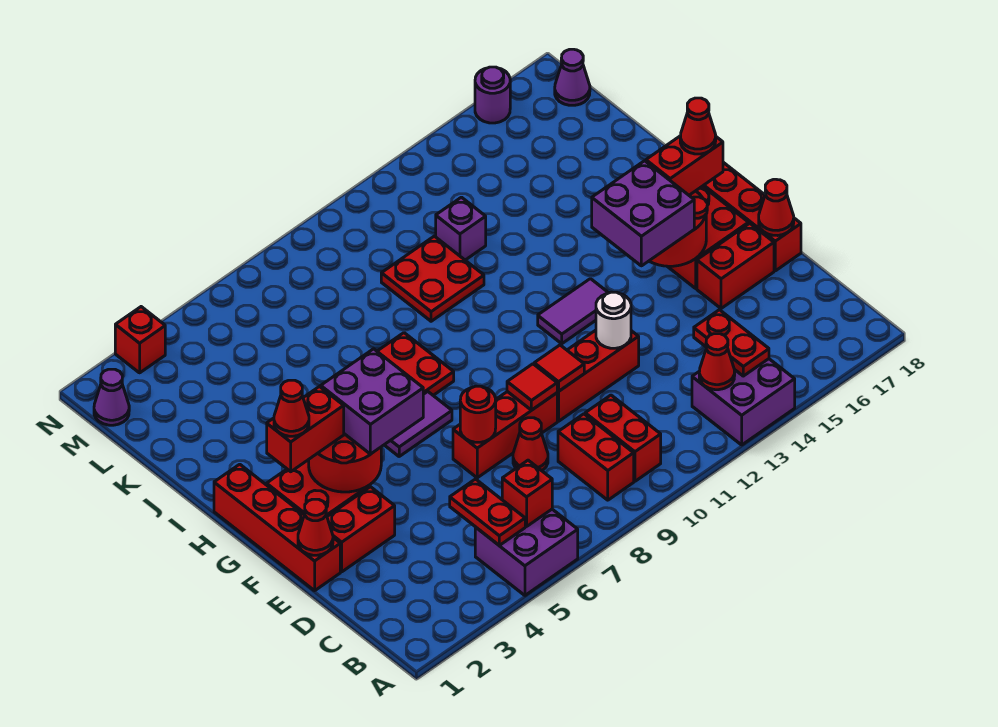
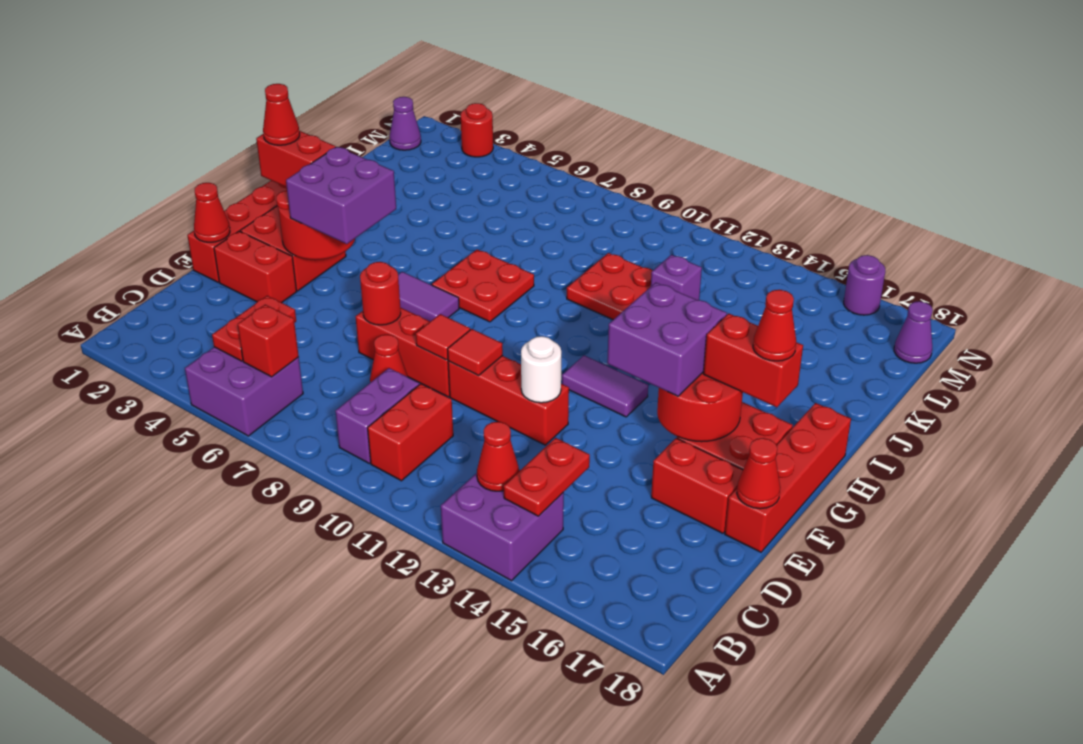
red 1x2 brick [558,414,634,500] -> purple 1x2 brick [335,368,419,463]
red 1x1 brick [115,307,165,373] -> red 1x1 round brick [461,103,493,157]

